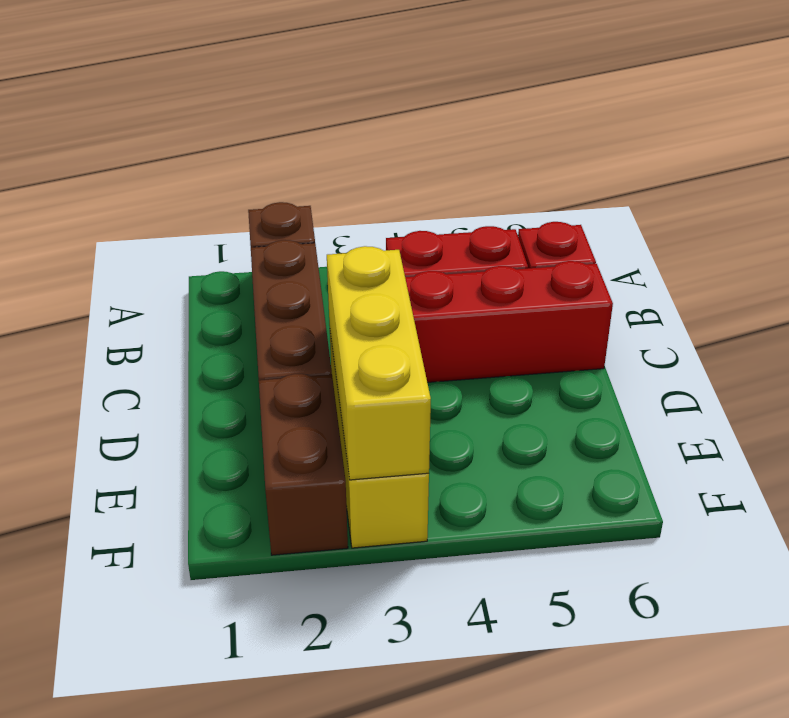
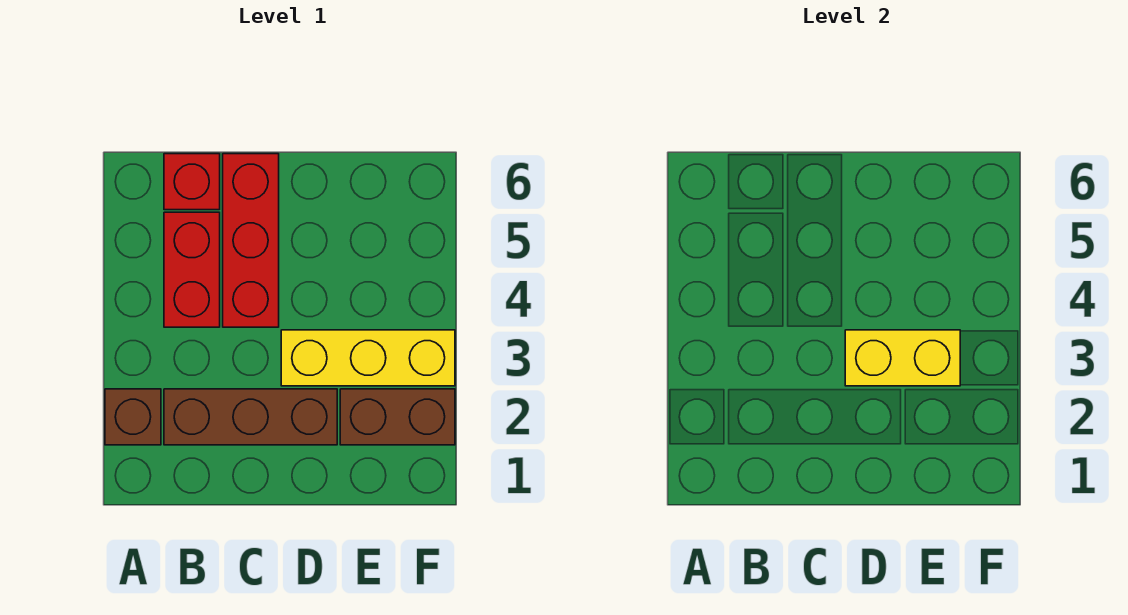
yellow 1x3 brick [327,246,431,480] -> yellow 1x2 brick [845,330,960,386]

